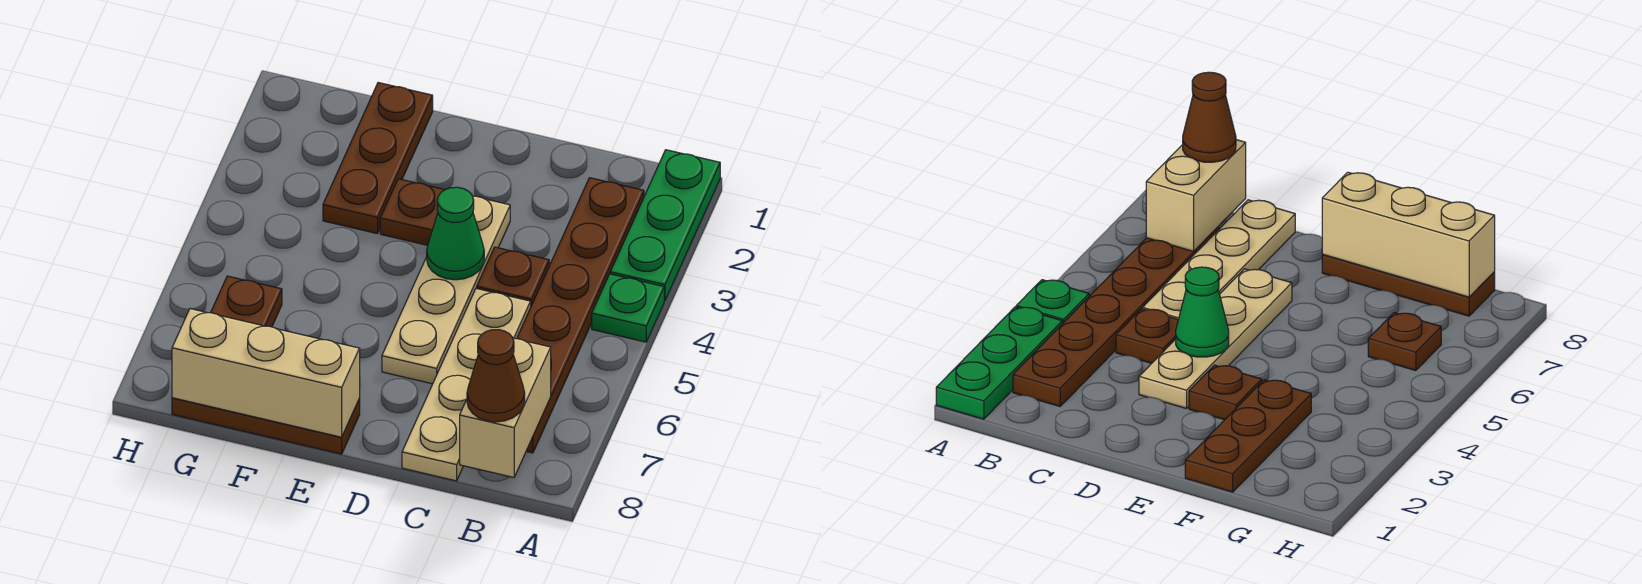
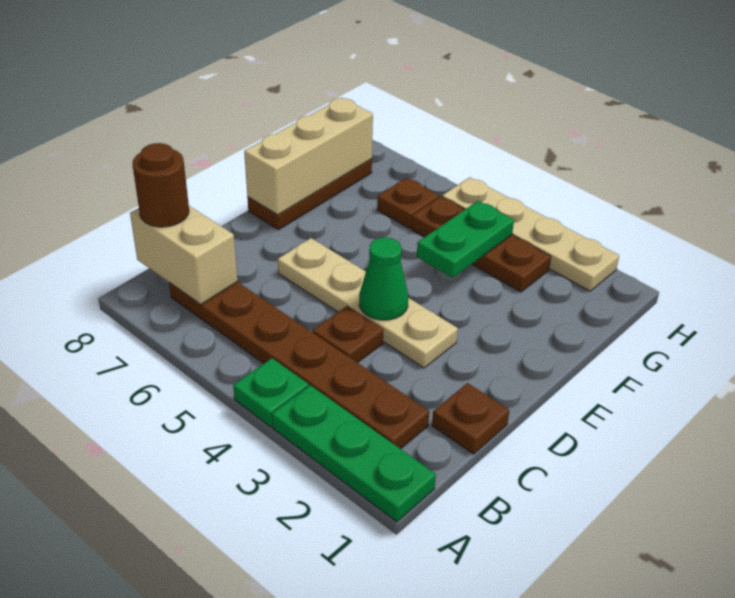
brown 1x1 cone [467,330,525,422] -> brown 1x1 round brick [132,143,189,227]
tan 1x4 plate [402,288,531,481] -> tan 1x4 plate moved to [442,177,619,291]
brown 1x1 plate [380,179,444,245] -> brown 1x1 plate moved to [432,383,509,454]
brown 1x3 plate [323,83,433,234] -> brown 1x3 plate moved to [411,196,551,292]
none -> green 1x2 plate [417,201,514,278]

